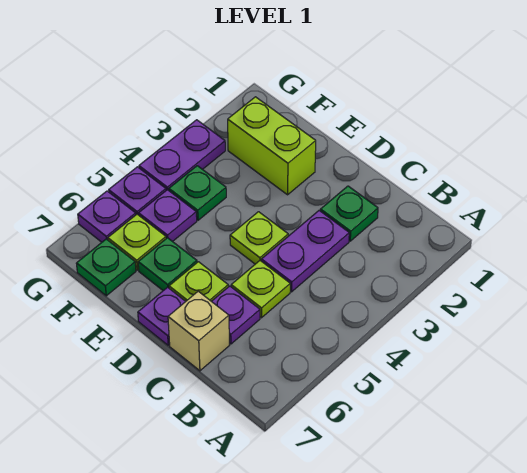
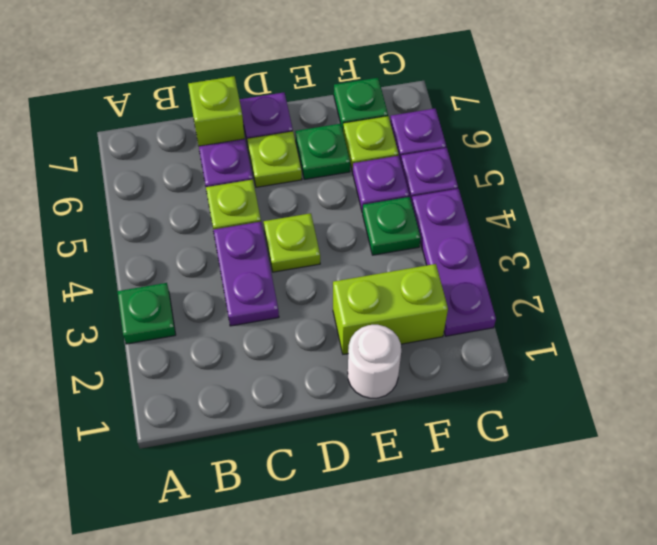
green 1x1 plate [320,186,378,241] -> green 1x1 plate moved to [117,283,176,344]
tan 1x1 brick [168,291,230,371] -> lime 1x1 brick [188,76,245,146]
none -> white 1x1 round brick [348,325,401,398]
purple 1x2 plate [139,120,225,190] -> purple 1x3 plate [412,189,496,336]

